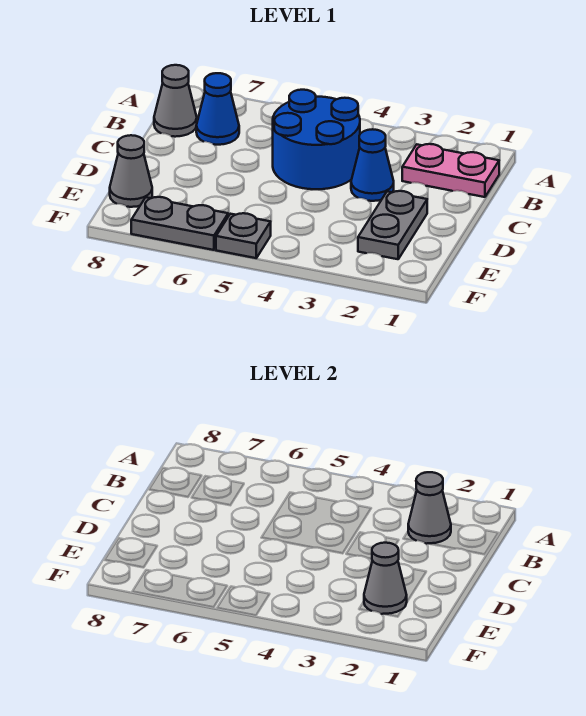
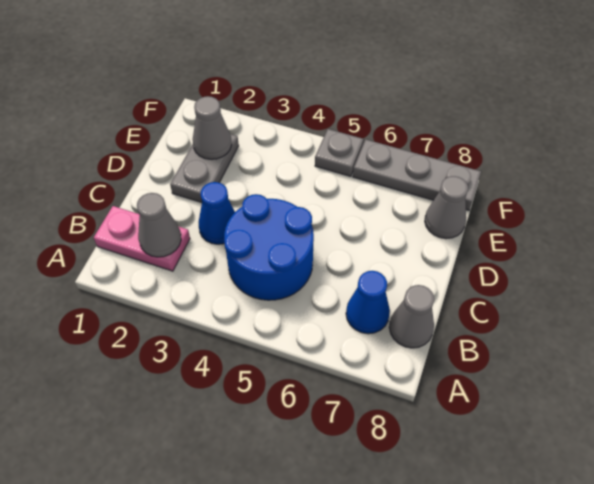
grey 1x2 plate [131,197,228,250] -> grey 1x3 plate [353,139,481,210]

